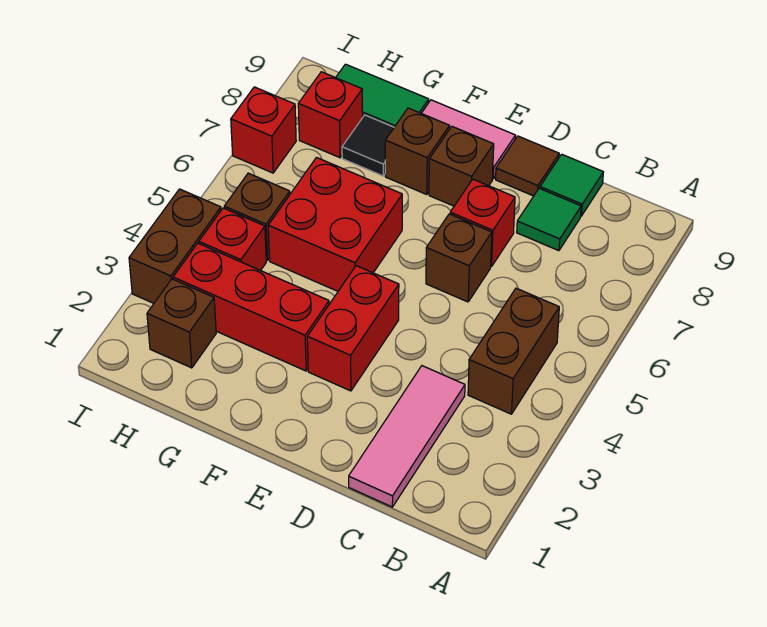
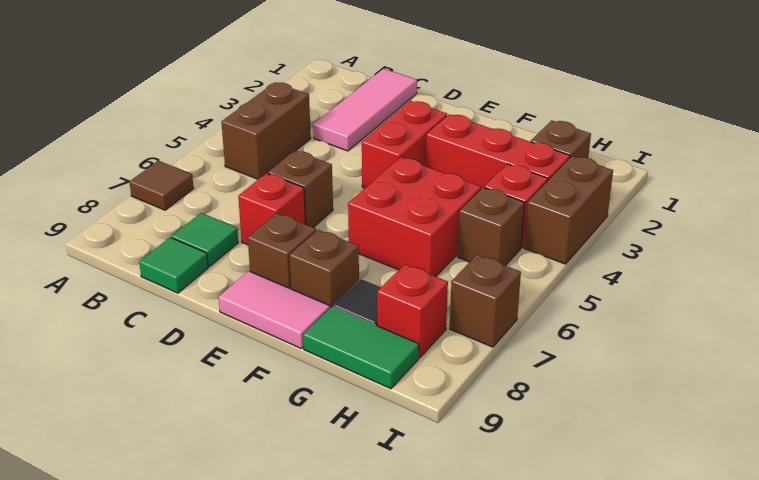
brown 1x1 tile [496,136,559,196] -> brown 1x1 tile moved to [129,161,194,210]
red 1x1 brick [231,87,296,173] -> brown 1x1 brick [450,255,521,347]

